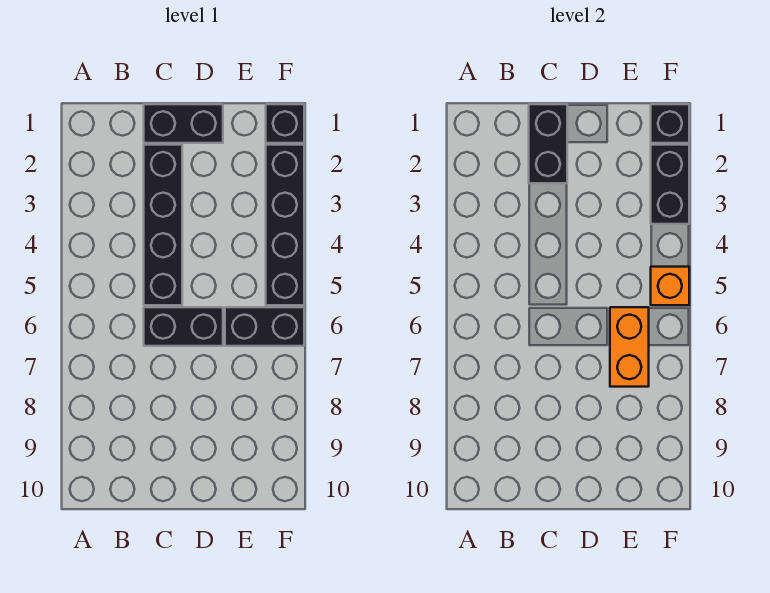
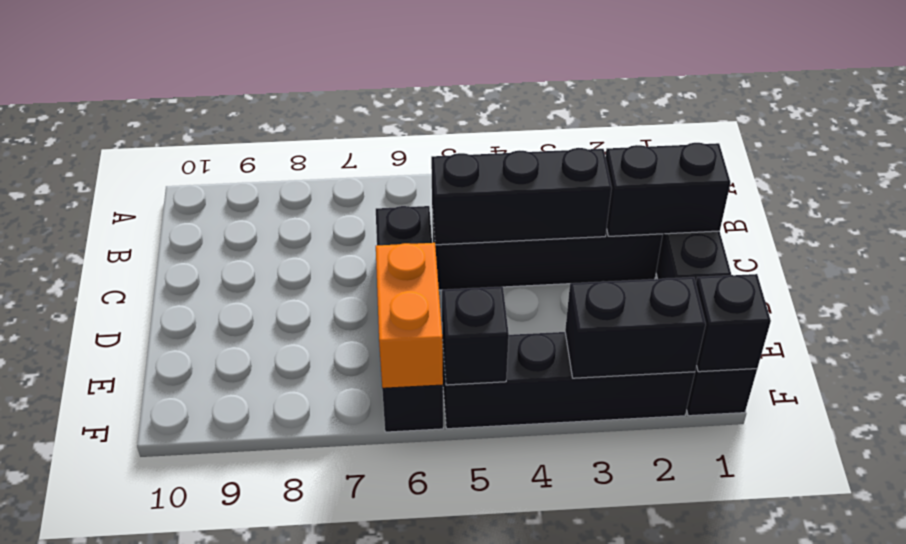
none -> black 1x3 brick [431,148,612,245]
orange 1x2 brick [610,307,649,387] -> orange 1x2 brick turned to [376,243,443,388]
orange 1x1 brick [651,267,689,305] -> black 1x1 brick [442,287,509,385]

